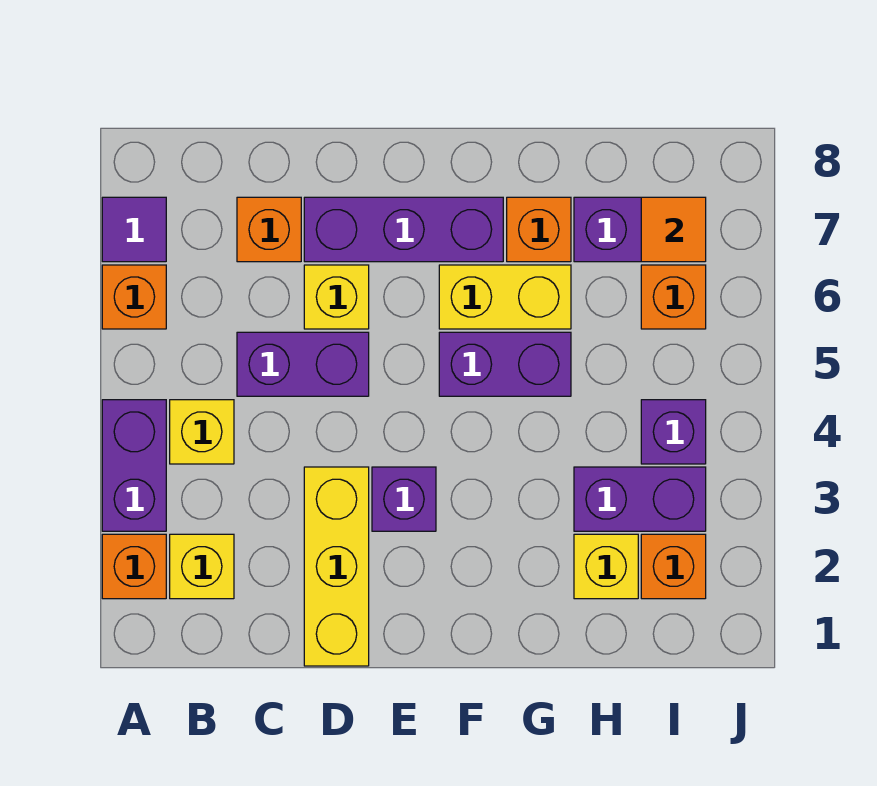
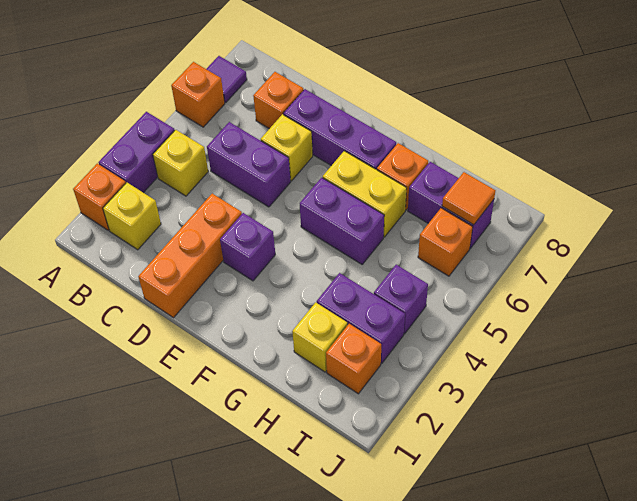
yellow 1x3 brick [304,467,369,666] -> orange 1x3 brick [138,194,242,318]

